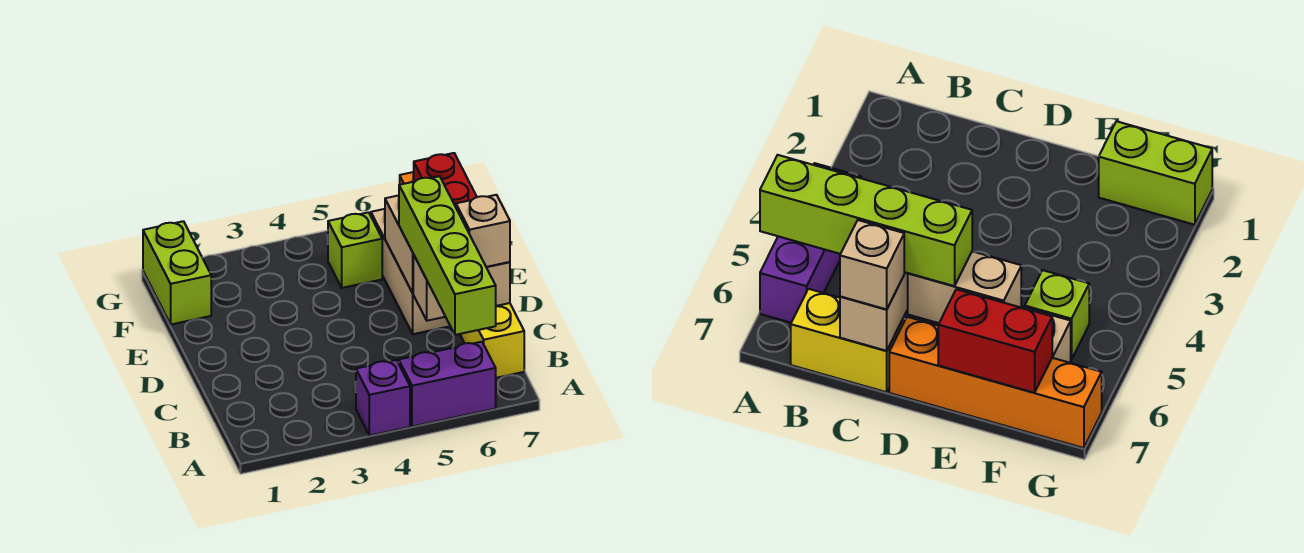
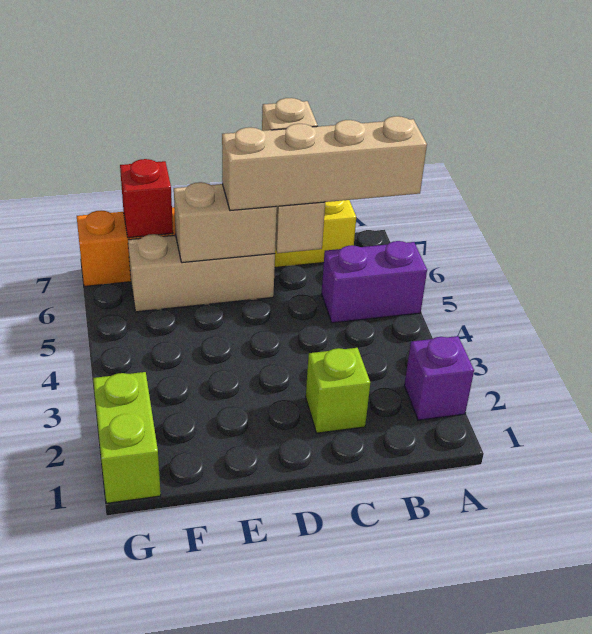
purple 1x1 brick [356,360,410,436] -> purple 1x1 brick moved to [404,336,474,420]
purple 1x2 brick [399,342,496,426] -> purple 1x2 brick turned to [322,241,427,323]
lime 1x4 brick [399,176,496,335] -> tan 1x4 brick [222,116,427,211]
red 1x2 brick [413,153,477,207] -> red 1x1 brick [120,159,173,238]
lime 1x2 brick [143,221,211,324] -> lime 1x2 brick turned to [93,372,161,503]
lime 1x1 brick [328,212,382,288] -> lime 1x1 brick moved to [306,348,370,433]

